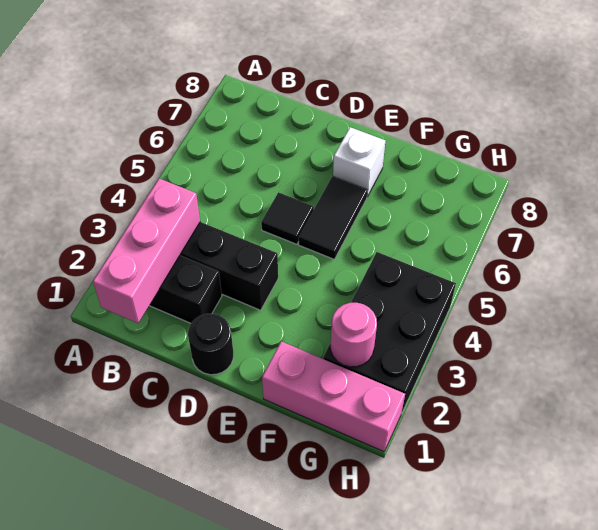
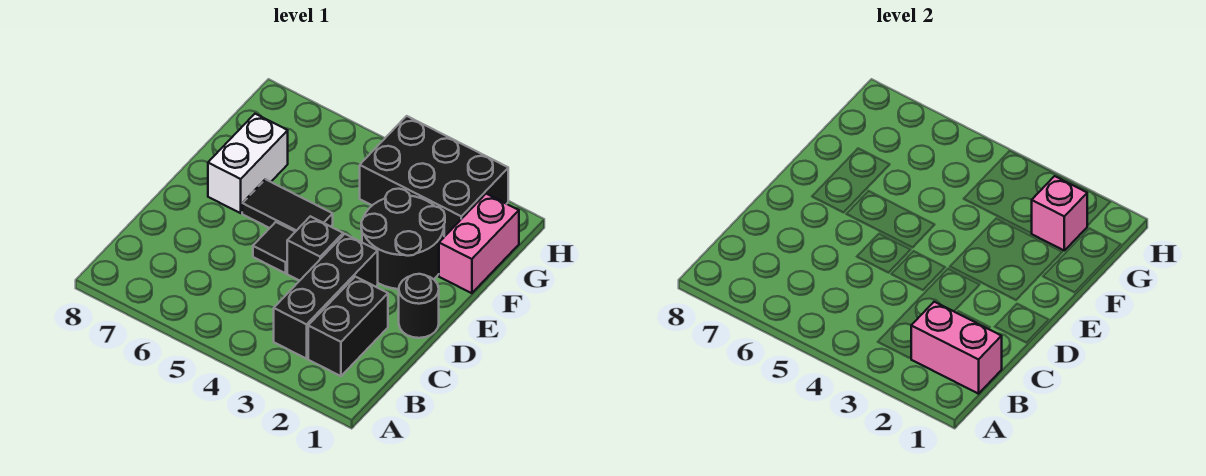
pink 1x3 brick [93,179,200,323] -> pink 1x2 brick [911,302,1002,394]
none -> black 1x1 brick [287,216,343,281]
none -> black 2x2 round brick [361,189,445,289]
white 1x1 brick [333,127,385,197] -> white 1x2 brick [208,114,288,213]
pink 1x3 brick [262,341,405,452] -> pink 1x2 brick [439,194,519,293]
pink 1x1 round brick [331,303,377,367] -> pink 1x1 brick [1031,176,1087,250]

